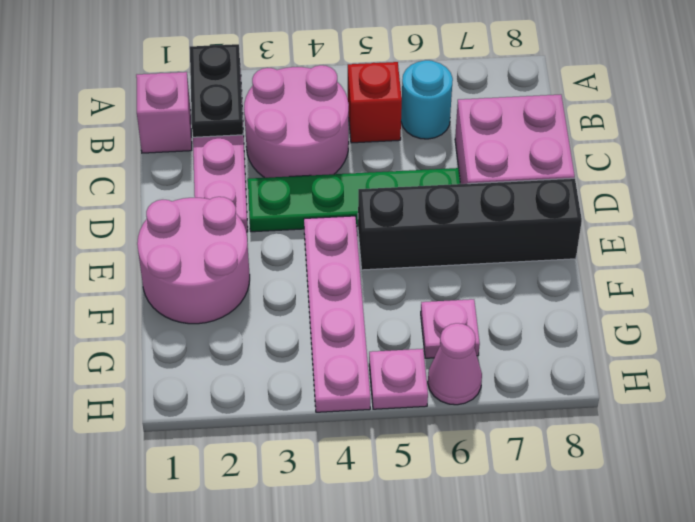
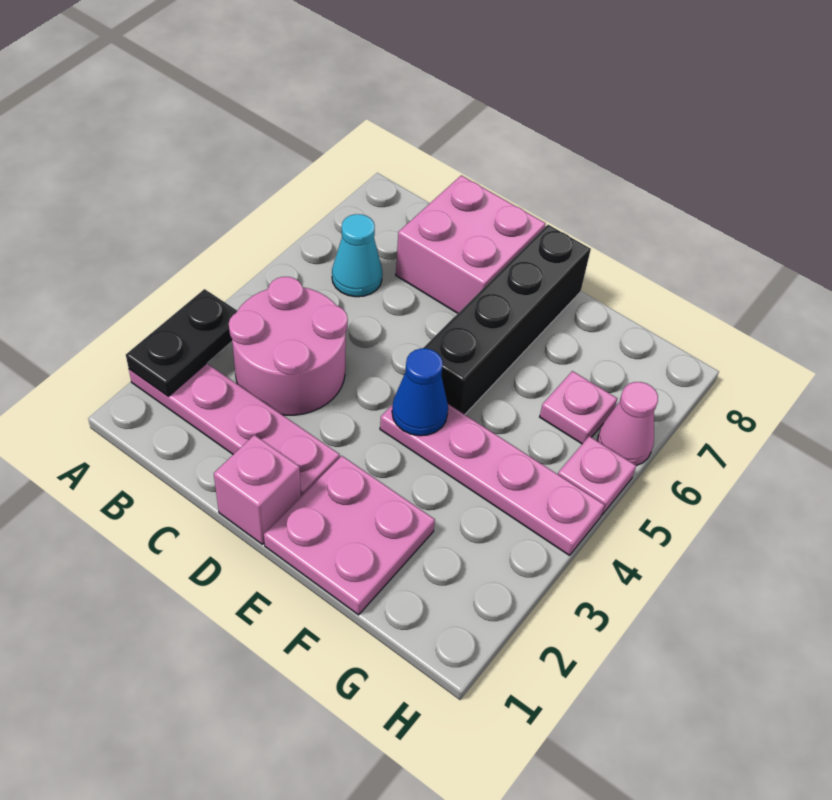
black 1x2 plate [190,44,243,137] -> black 1x2 plate turned to [126,289,237,396]
pink 1x1 brick [136,72,192,153] -> pink 1x1 brick moved to [214,435,301,544]
red 1x1 brick [348,62,402,143] -> none
cyan 1x1 round brick [401,60,453,139] -> cyan 1x1 cone [332,214,382,297]
green 1x4 plate [248,168,460,232] -> none
pink 2x2 round brick [137,197,250,324] -> pink 2x2 plate [264,456,435,615]
none -> blue 1x1 cone [392,348,448,436]

